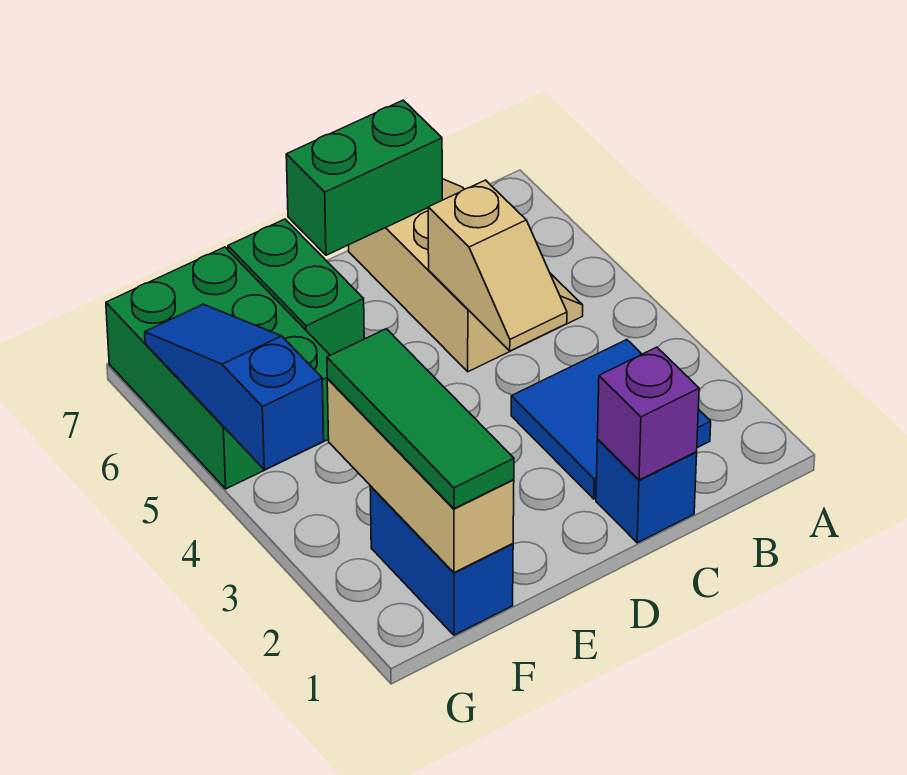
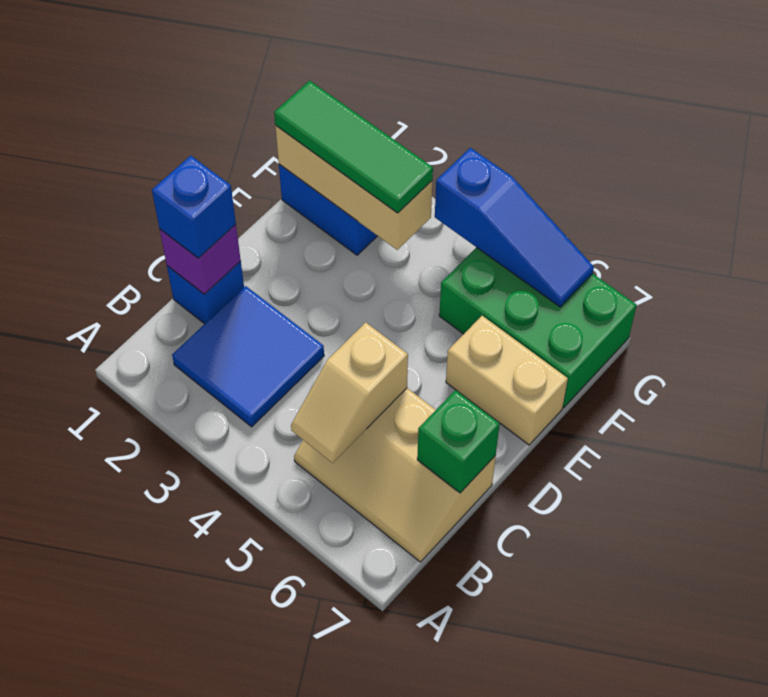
none -> blue 1x1 brick [152,156,236,258]
tan 1x2 slope [428,180,567,351] -> tan 1x2 slope turned to [291,322,408,463]
green 1x2 brick [286,100,442,255] -> green 1x1 brick [417,390,500,493]
green 1x2 brick [228,219,364,355] -> tan 1x2 brick [446,316,568,445]

